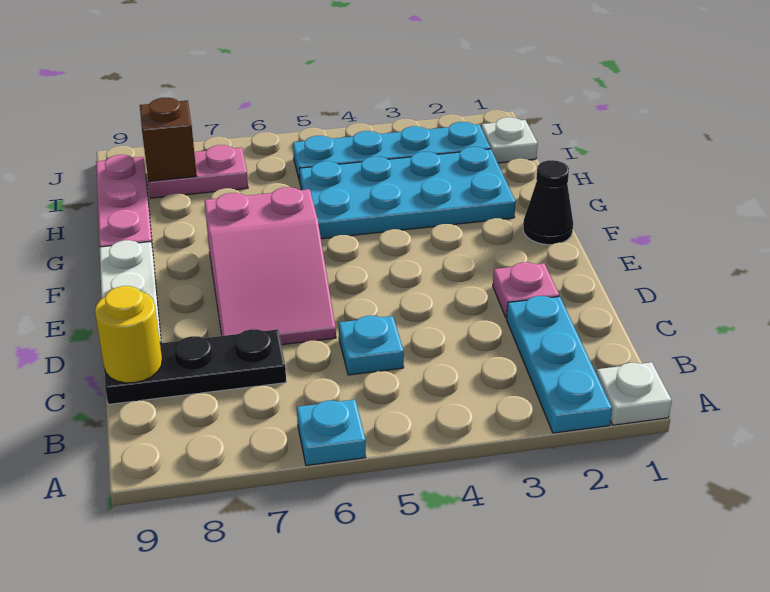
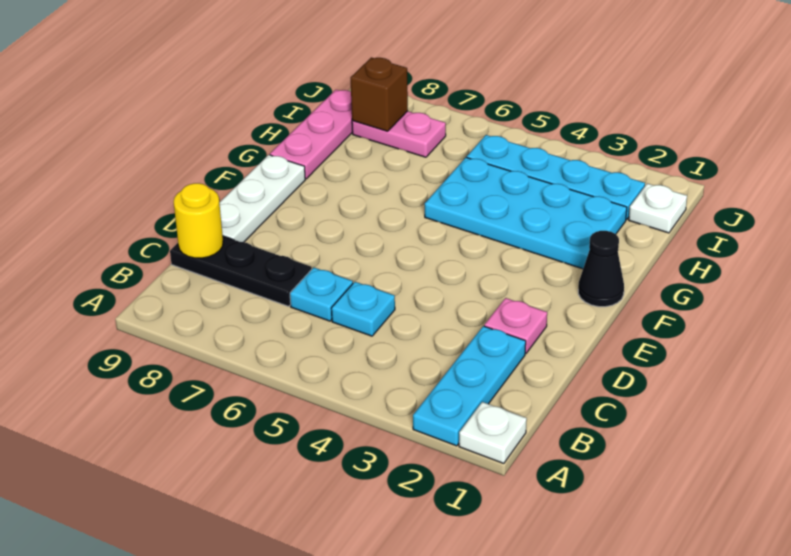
cyan 1x1 plate [297,400,366,466] -> cyan 1x1 plate moved to [290,267,353,321]
pink 2x3 slope [204,187,336,345] -> none

